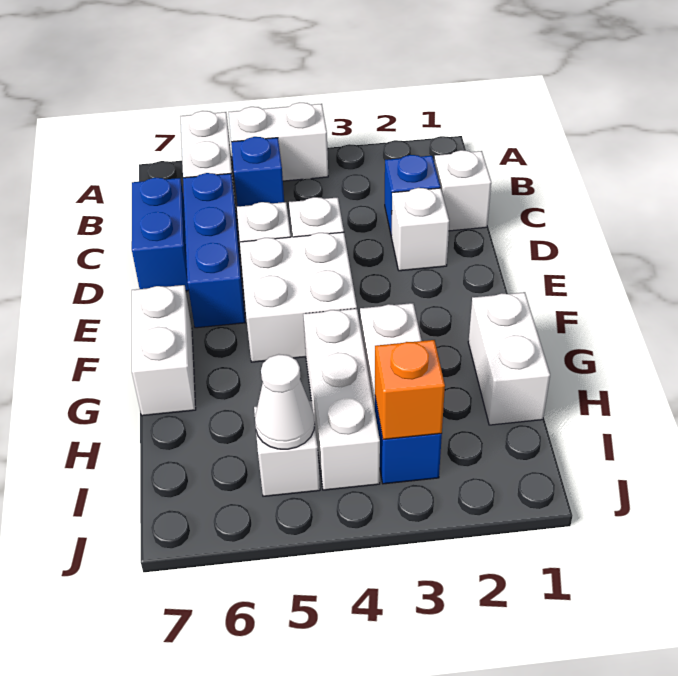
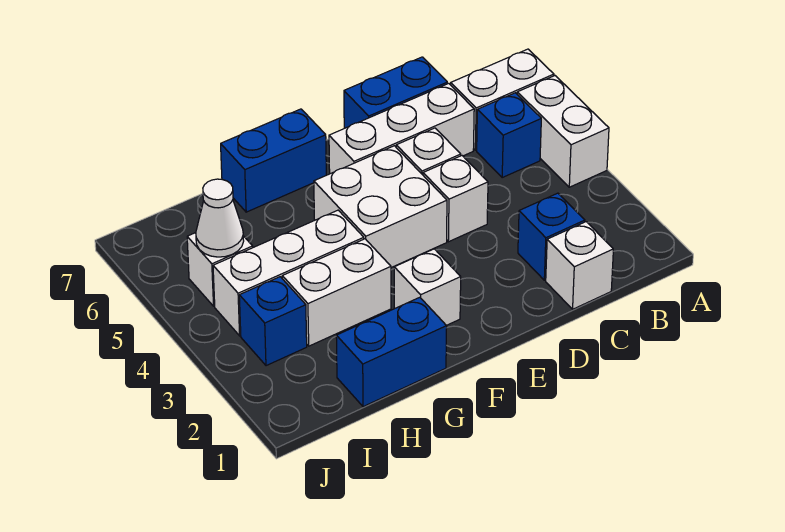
blue 1x3 brick [183,173,245,328] -> white 1x3 brick [329,83,474,174]
white 1x1 brick [391,188,449,271] -> white 1x1 brick moved to [394,249,461,325]
white 1x2 brick [132,285,196,416] -> blue 1x2 brick [221,109,326,212]
white 1x2 brick [468,292,550,425] -> blue 1x2 brick [336,297,447,407]
orange 1x1 brick [375,340,445,439] -> none

